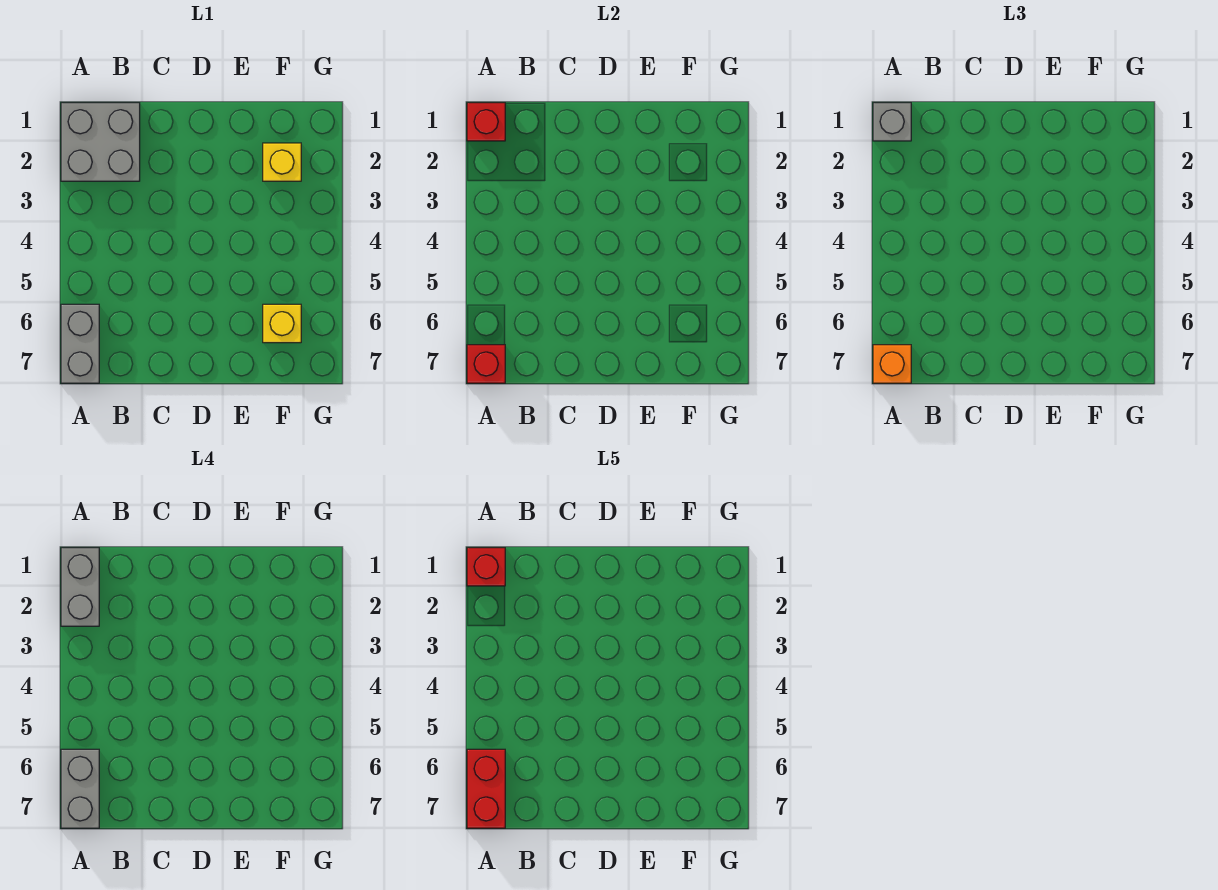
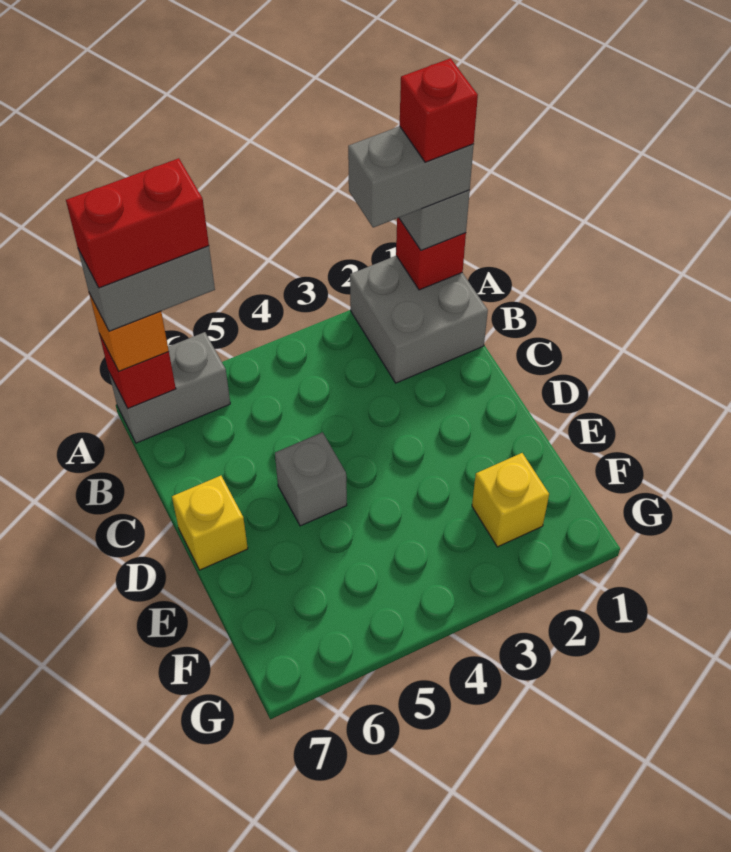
none -> grey 1x1 brick [275,432,347,526]
yellow 1x1 brick [263,304,301,343] -> yellow 1x1 brick moved to [172,476,248,570]

